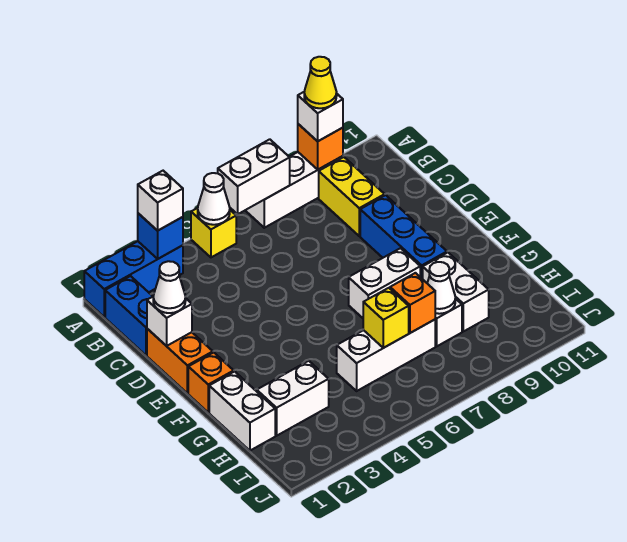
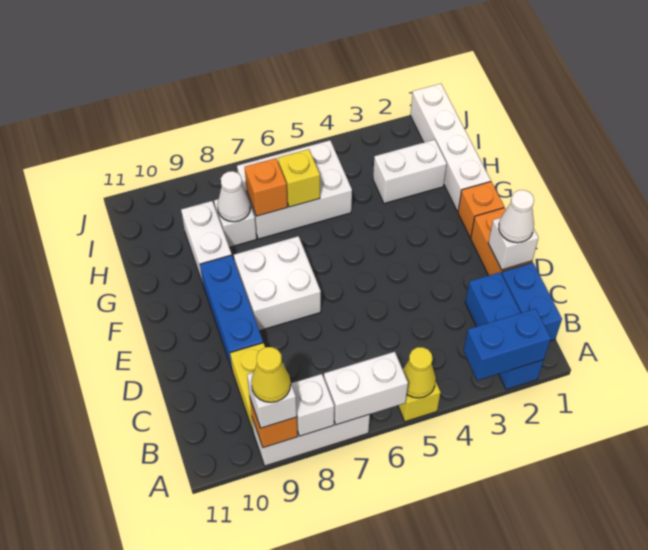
blue 1x3 brick [84,241,183,317] -> blue 1x3 brick turned to [465,272,544,390]
blue 1x1 brick [138,213,183,259] -> blue 1x2 brick [464,309,551,380]
white 1x1 brick [138,171,183,231] -> white 1x1 brick moved to [291,374,334,436]
white 1x1 cone [198,173,230,225] -> yellow 1x1 cone [403,347,436,398]
white 1x2 brick [349,248,420,318] -> white 2x2 brick [234,236,321,331]
white 1x2 brick [209,372,275,451] -> white 1x4 brick [410,84,491,212]
white 1x3 brick [337,320,435,391] -> white 2x3 brick [237,140,352,239]

